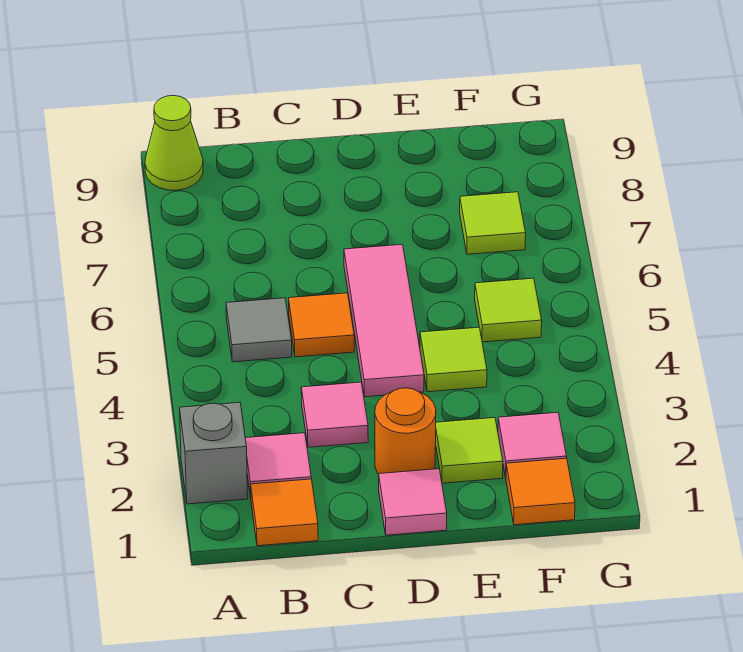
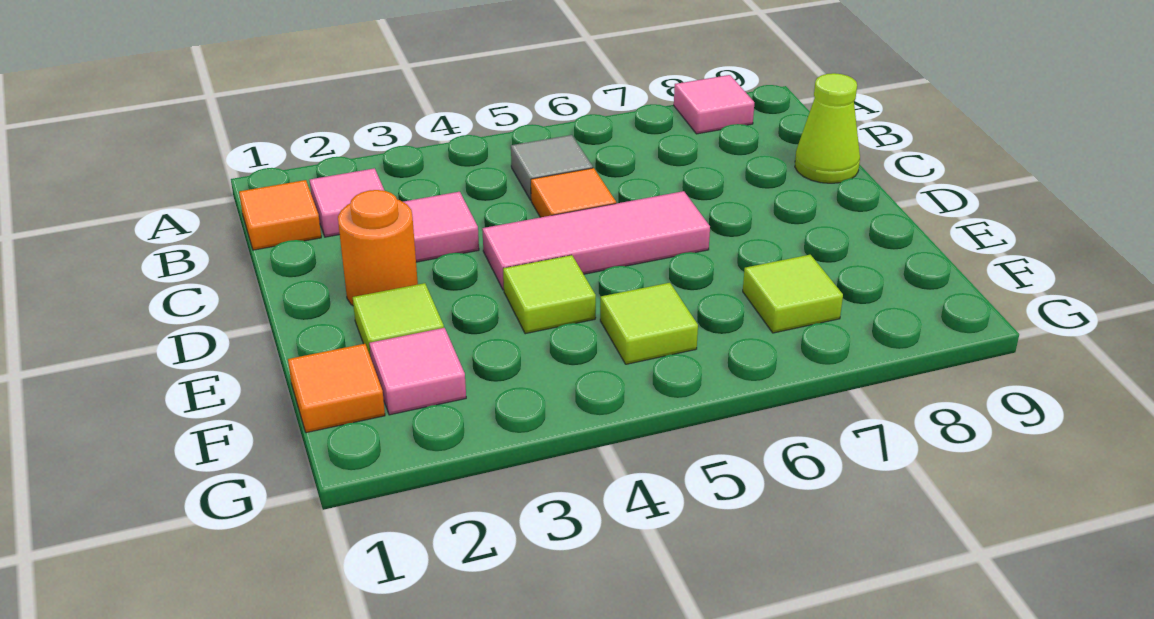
grey 1x1 brick [180,402,248,504] -> none
lime 1x1 cone [145,96,203,190] -> lime 1x1 cone moved to [795,73,860,183]
pink 1x1 tile [379,469,447,535] -> pink 1x1 tile moved to [674,75,754,134]

